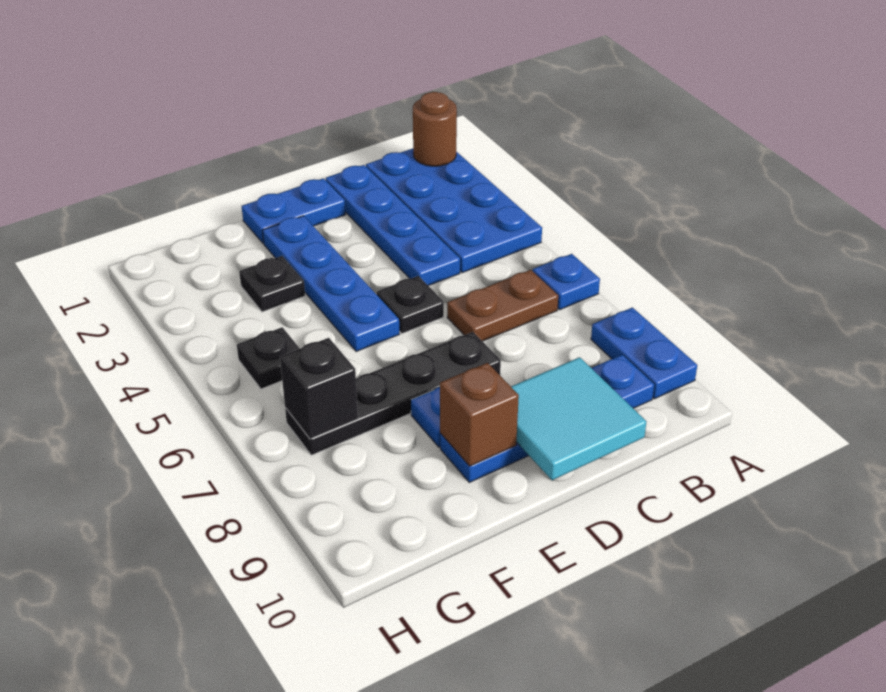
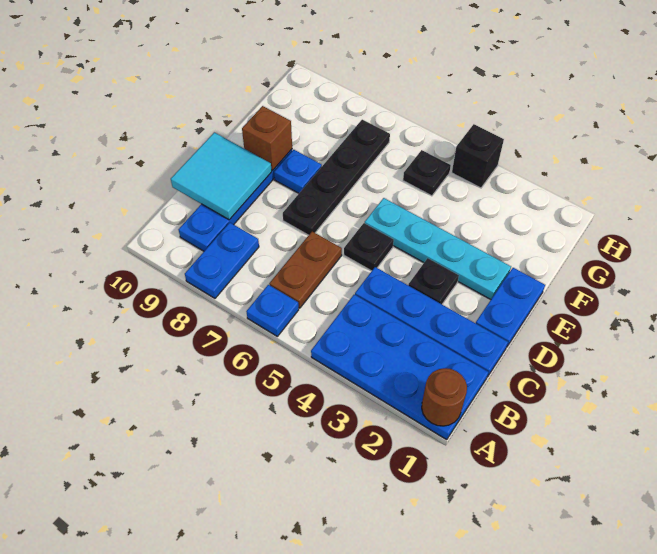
blue 1x2 plate [591,308,697,399] -> blue 1x2 plate turned to [185,223,259,298]
blue 1x4 plate [262,216,400,352] -> cyan 1x4 plate [365,198,511,300]
black 1x1 plate [239,256,305,312] -> black 1x1 plate moved to [408,258,459,304]
black 1x1 brick [280,338,358,439] -> black 1x1 brick moved to [452,124,504,188]

